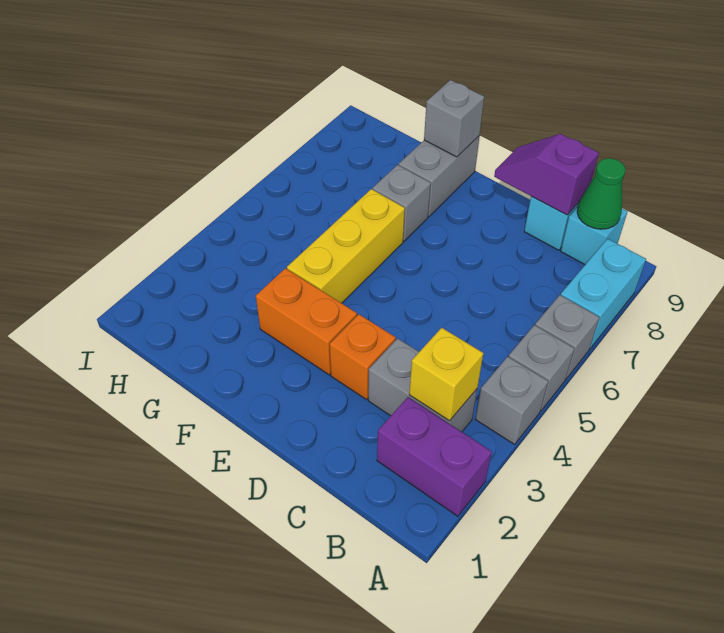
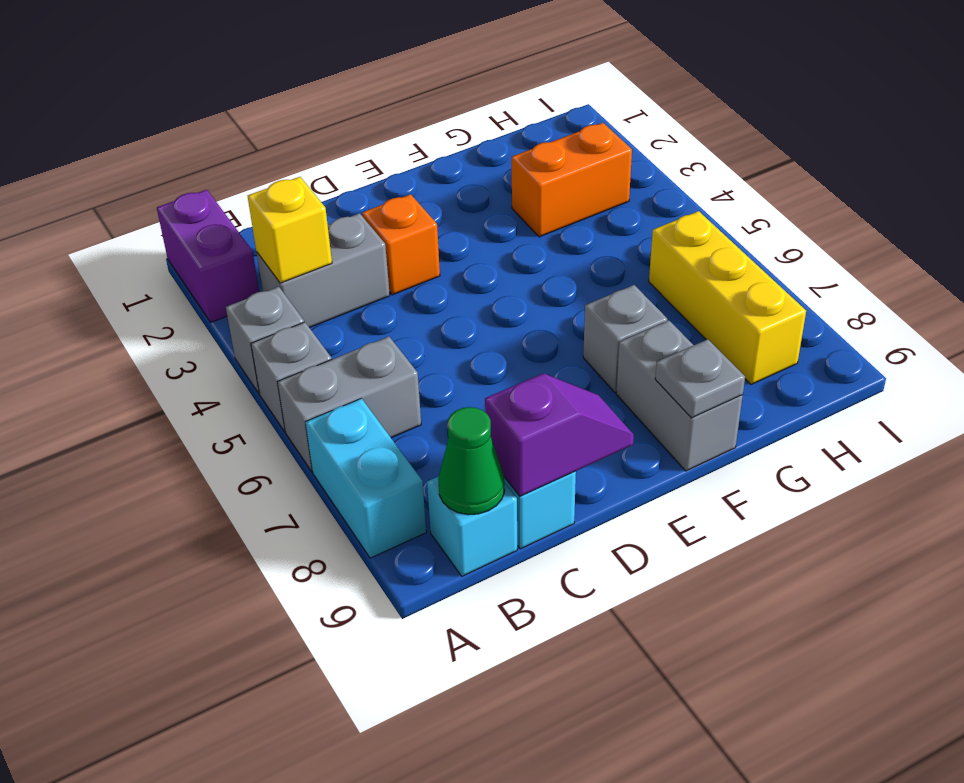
purple 1x2 brick [377,397,492,516] -> purple 1x2 brick turned to [157,190,259,322]
grey 1x1 brick [535,295,599,379] -> grey 1x2 brick [278,337,421,472]
orange 1x2 brick [256,268,357,375] -> orange 1x2 brick moved to [512,123,632,237]
yellow 1x3 brick [287,189,405,303] -> yellow 1x3 brick moved to [649,211,806,384]
grey 1x1 brick [424,80,484,157] -> grey 1x1 plate [655,339,745,418]

